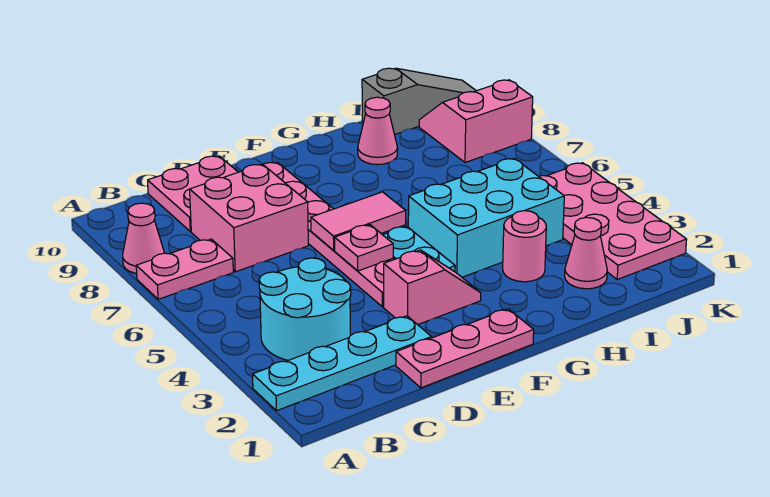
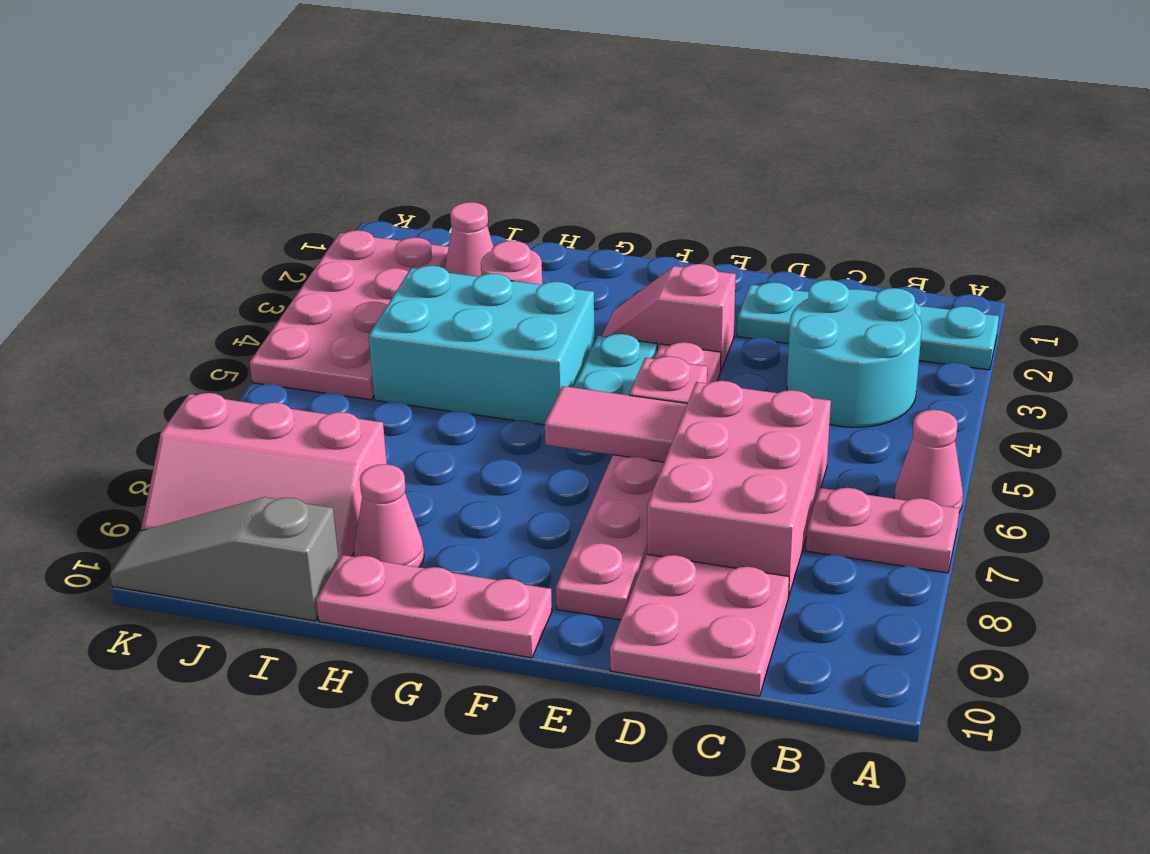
pink 1x1 cone [123,203,164,273] -> pink 1x1 cone moved to [894,410,963,512]
pink 2x2 brick [190,164,308,272] -> pink 2x3 brick [647,381,831,597]
pink 1x3 plate [396,309,534,388] -> pink 1x3 plate moved to [316,555,552,658]
pink 2x2 slope [419,80,533,163] -> pink 2x3 slope [141,393,387,558]

